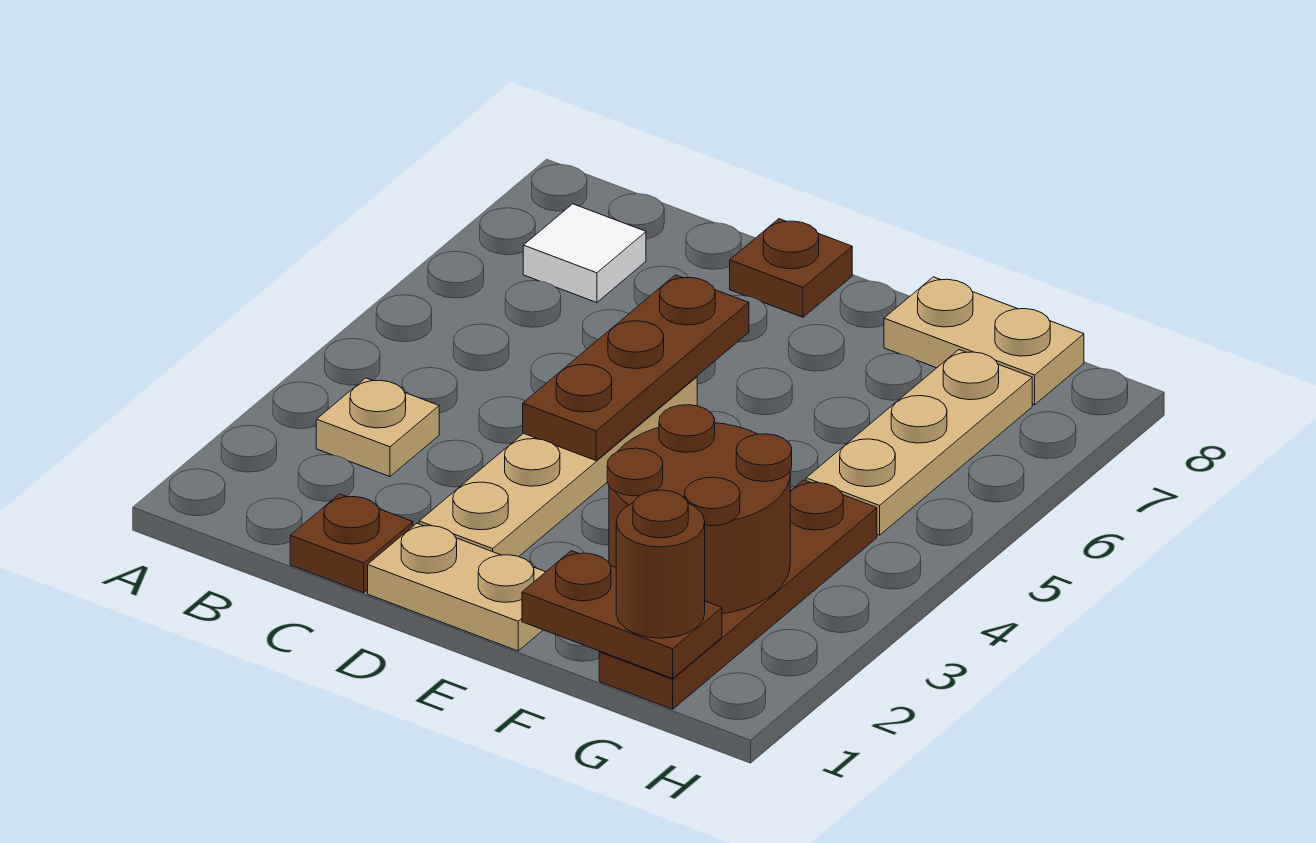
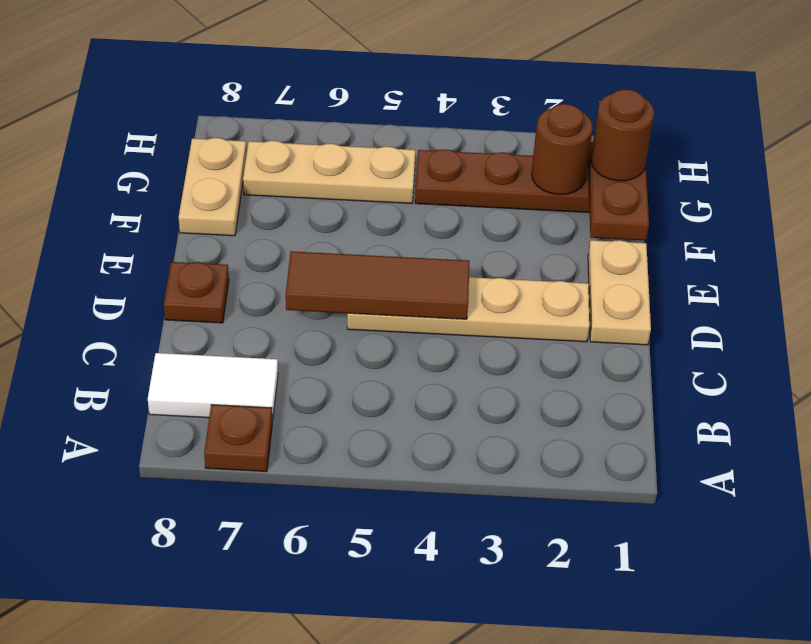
tan 1x1 plate [316,378,439,477] -> none
white 1x1 tile [523,204,646,303] -> white 1x2 tile [148,353,278,421]
brown 1x1 plate [290,494,413,593] -> brown 1x1 plate moved to [204,405,272,472]
brown 1x3 plate [523,275,749,461] -> brown 1x3 tile [286,251,469,319]
brown 2x2 round brick [607,405,792,614] -> brown 1x1 round brick [532,104,593,195]

